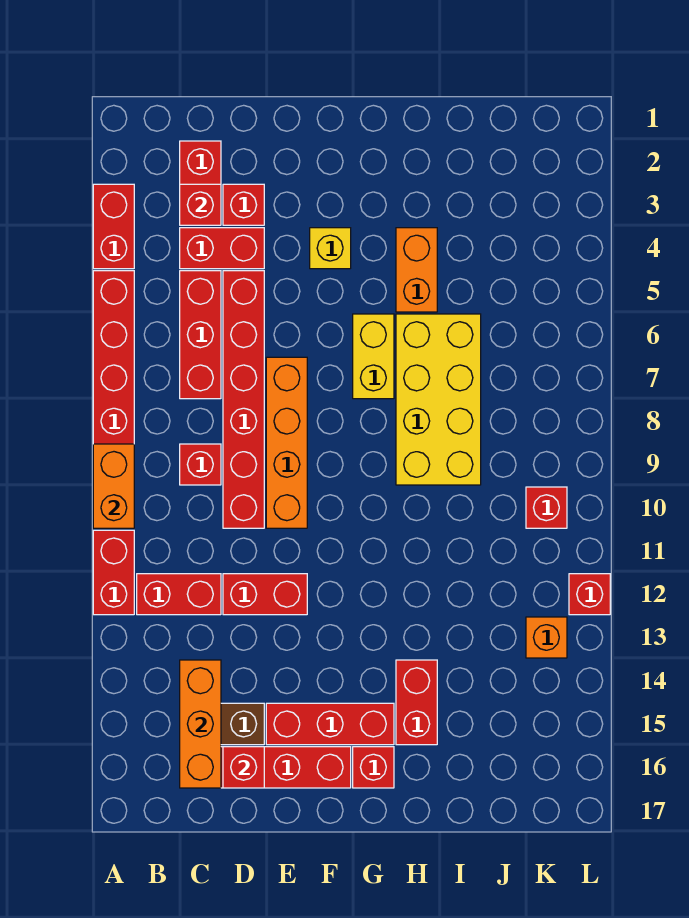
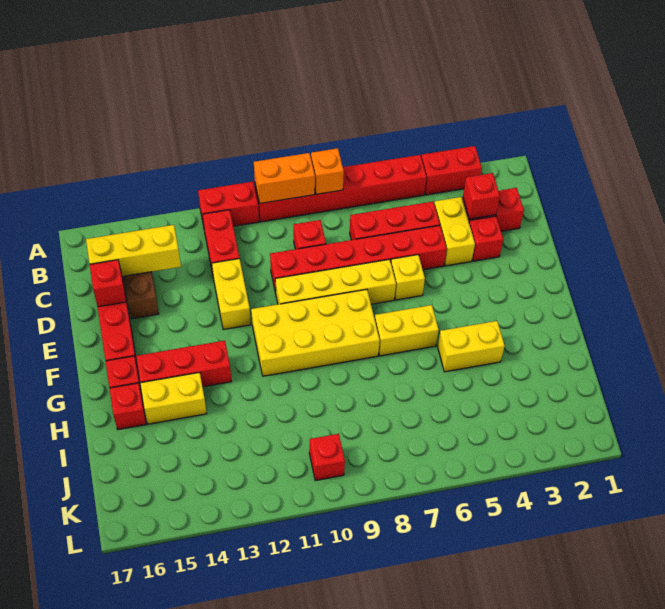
red 1x2 brick [180,228,264,269] -> yellow 1x2 brick [434,197,475,266]
orange 1x3 brick [180,660,221,788] -> yellow 1x3 brick [86,225,181,277]
red 1x2 brick [223,574,307,615] -> yellow 1x2 brick [212,259,251,330]
orange 1x4 brick [266,357,307,528] -> yellow 1x4 brick [275,259,396,304]
red 1x3 brick [266,703,394,745] -> red 1x3 brick turned to [136,341,232,387]
yellow 1x1 brick [310,228,351,269] -> yellow 1x1 brick moved to [391,255,425,300]
orange 1x2 brick [396,228,437,312] -> yellow 1x2 brick [438,321,505,372]
yellow 2x4 brick [396,314,481,485] -> yellow 2x4 brick moved to [251,289,380,376]
red 1x2 brick [396,660,437,745] -> yellow 1x2 brick [140,372,207,424]
orange 1x1 brick [526,617,567,658] -> orange 1x1 brick moved to [311,148,344,194]
red 1x1 brick [569,574,610,615] -> red 1x1 brick moved to [110,383,146,429]

